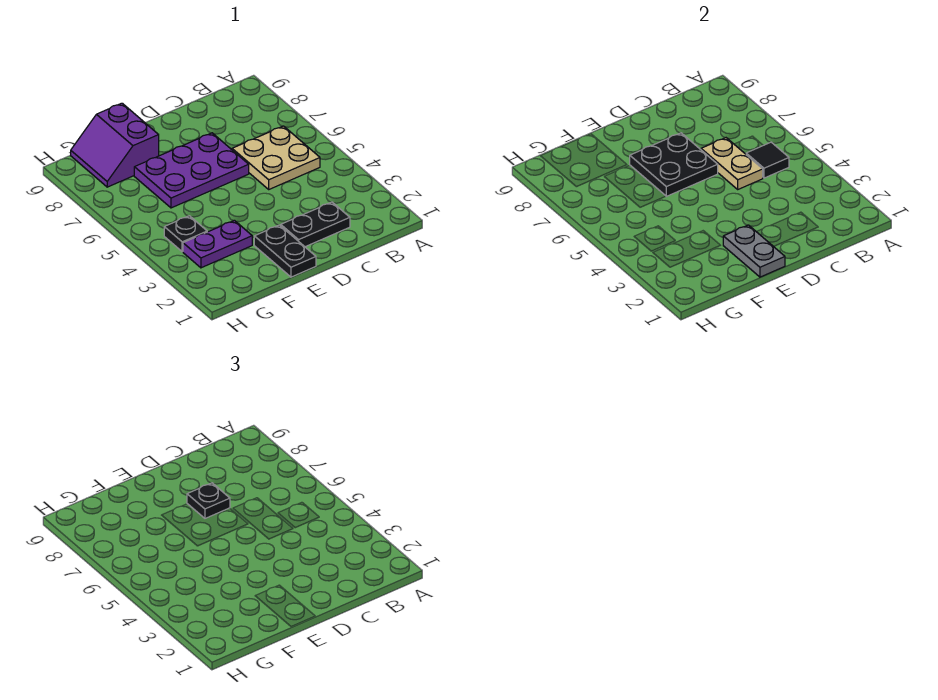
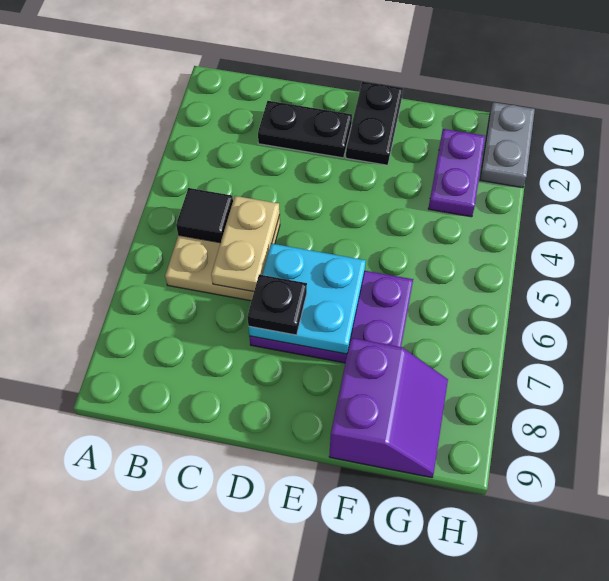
black 2x2 plate [630,133,718,196] -> cyan 2x2 plate [248,244,366,354]
grey 1x2 plate [723,225,785,277] -> grey 1x2 plate moved to [480,102,535,188]
purple 1x2 plate [183,220,252,268] -> purple 1x2 plate turned to [428,129,485,217]
black 1x1 plate [164,216,207,252] -> none

